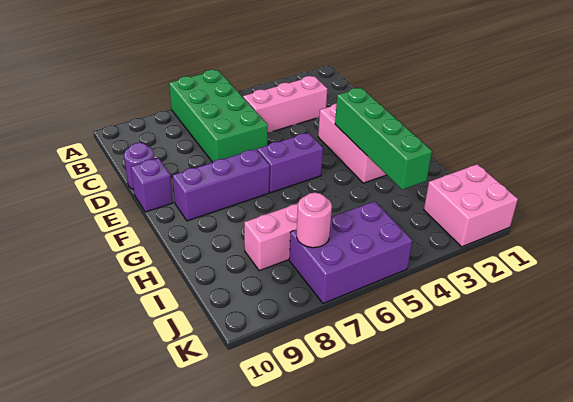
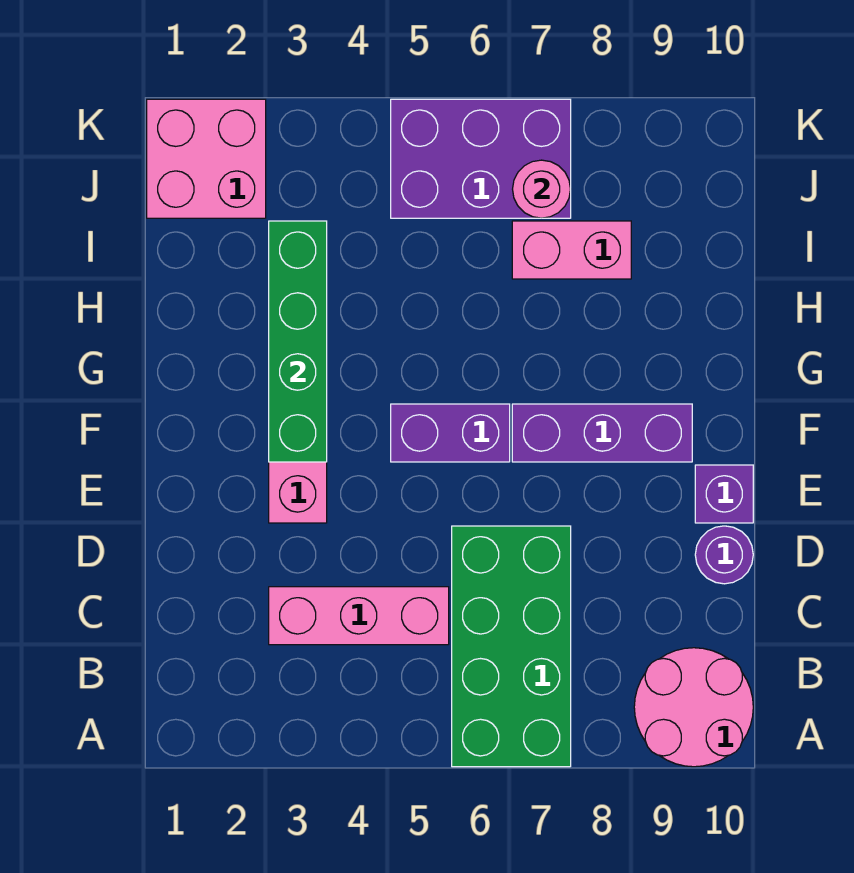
none -> pink 2x2 round brick [634,648,753,767]

